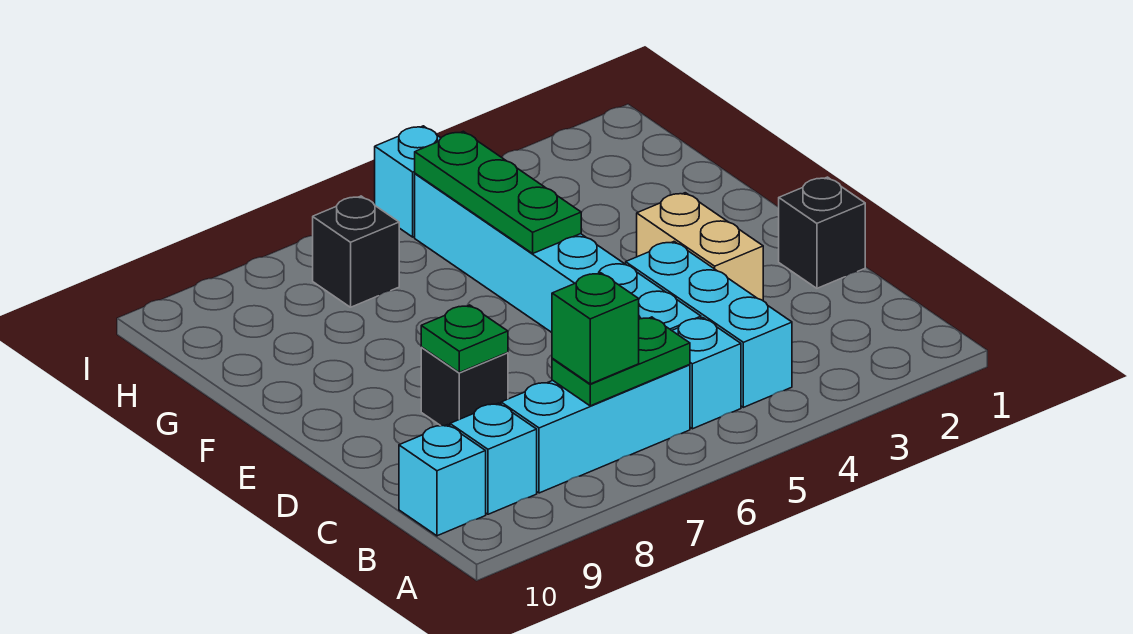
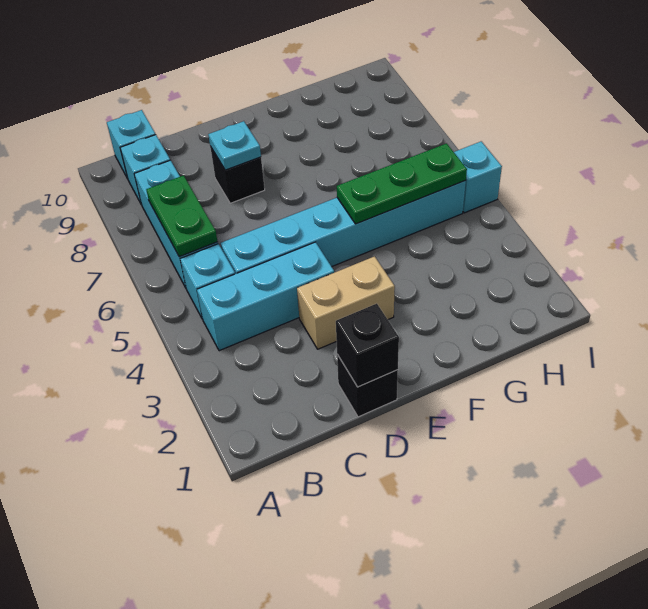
green 1x1 brick [552,273,639,384] -> none
green 1x1 plate [421,305,508,372] -> cyan 1x1 plate [208,121,261,170]
black 1x1 brick [313,196,399,307] -> black 1x1 brick moved to [336,304,399,387]

